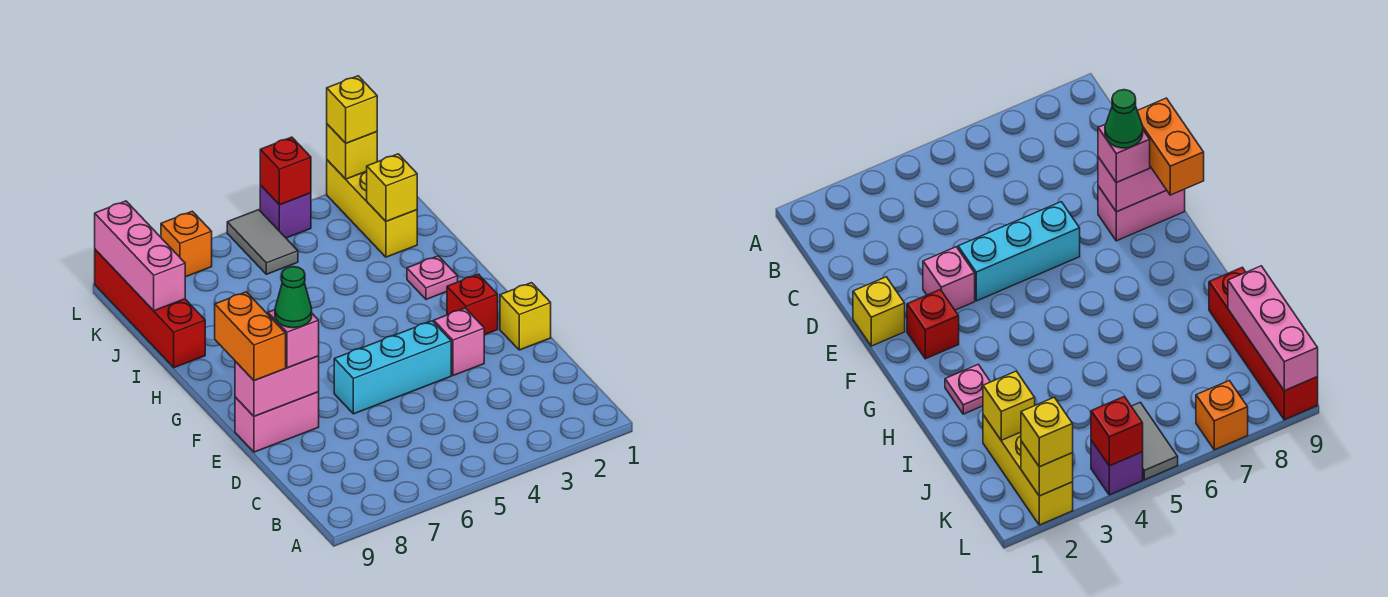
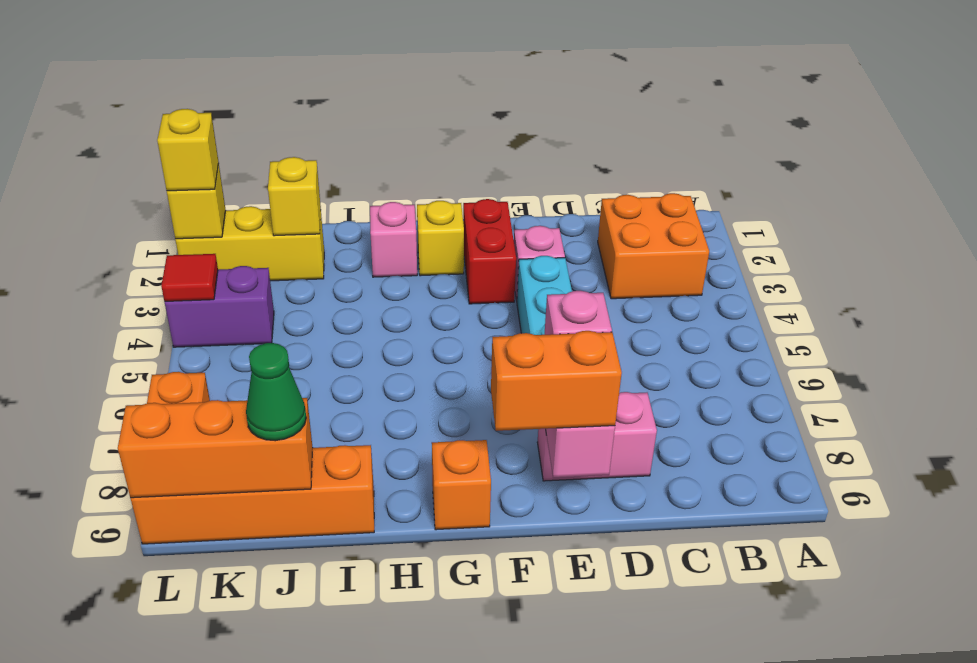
none -> orange 2x2 brick [598,193,709,299]
yellow 1x1 brick [500,283,551,350] -> yellow 1x1 brick moved to [417,201,464,276]
pink 1x2 brick [235,392,319,452] -> pink 1x2 brick turned to [537,392,657,481]
green 1x1 cone [275,267,312,328] -> green 1x1 cone moved to [246,343,306,441]
red 1x1 brick [447,274,498,335] -> red 1x2 brick [463,199,516,304]
none -> orange 1x1 brick [432,440,491,530]
pink 1x1 plate [407,256,458,299] -> pink 1x1 brick [370,202,417,277]
red 1x4 brick [95,249,205,368] -> orange 1x4 brick [131,445,374,544]
pink 1x3 brick [95,201,185,311] -> orange 1x3 brick [118,398,313,498]
grey 1x2 tile [227,210,298,274] -> none
purple 1x1 brick [260,185,311,238] -> purple 1x2 brick [165,266,274,347]
red 1x1 brick [260,137,311,205] -> red 1x1 tile [161,254,218,301]

